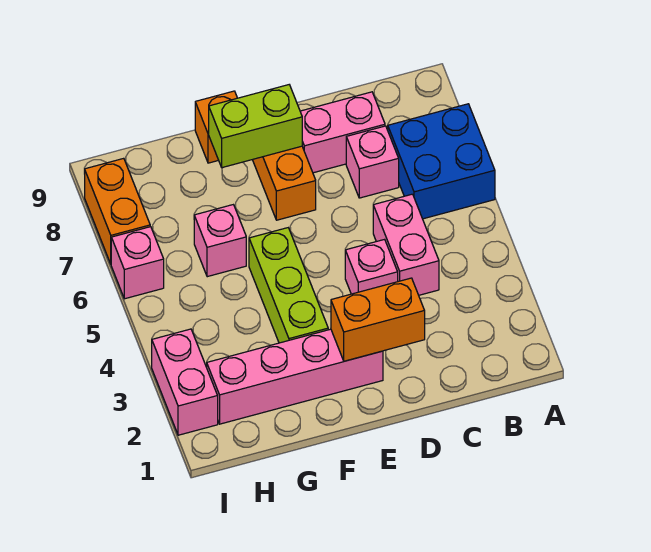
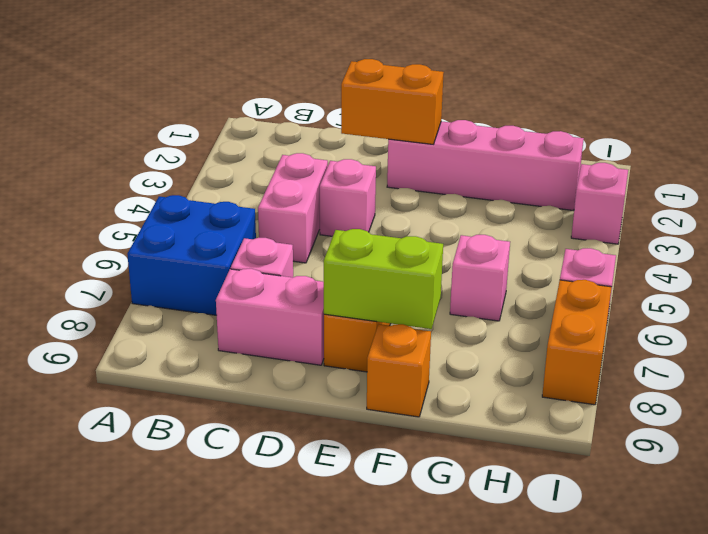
lime 1x3 brick [249,228,328,343] -> none
pink 1x2 brick [152,329,218,435] -> pink 1x1 brick [571,163,628,244]

